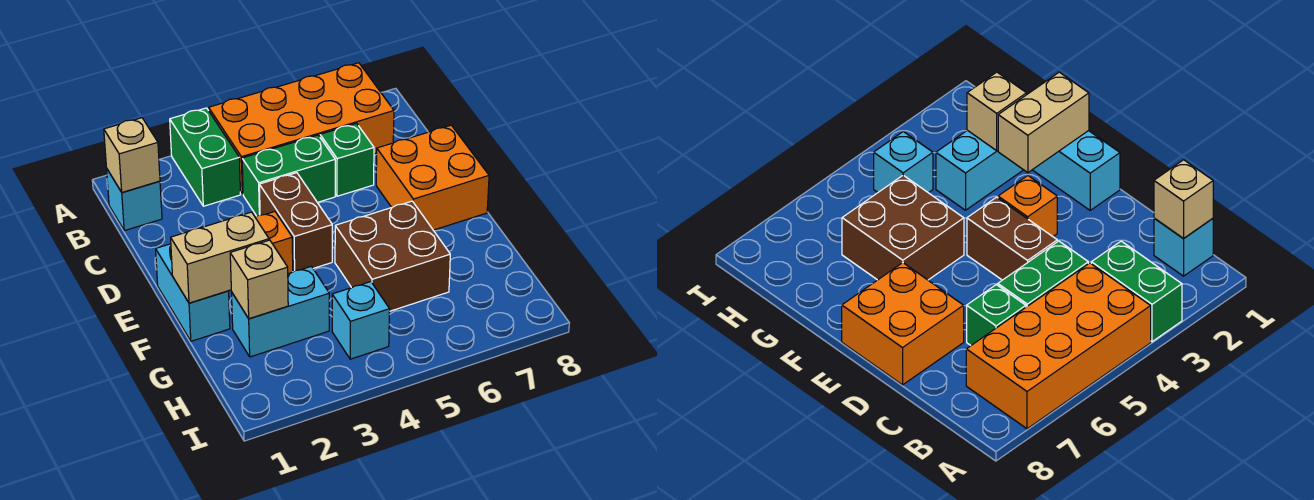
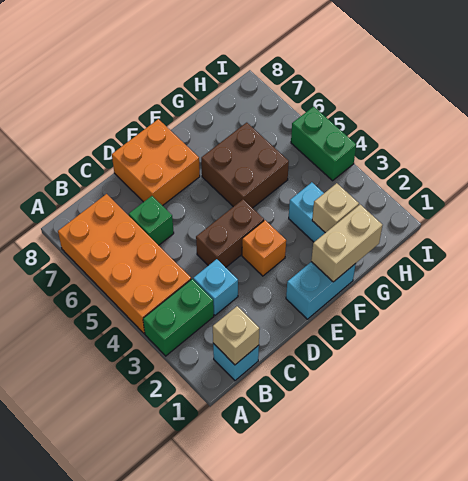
green 1x2 brick [242,135,335,216] -> green 1x2 brick moved to [291,106,356,181]
tan 1x2 brick [171,212,269,303] -> tan 1x2 brick turned to [311,205,383,282]
cyan 1x1 brick [332,282,390,359] -> cyan 1x1 brick moved to [193,259,238,315]

